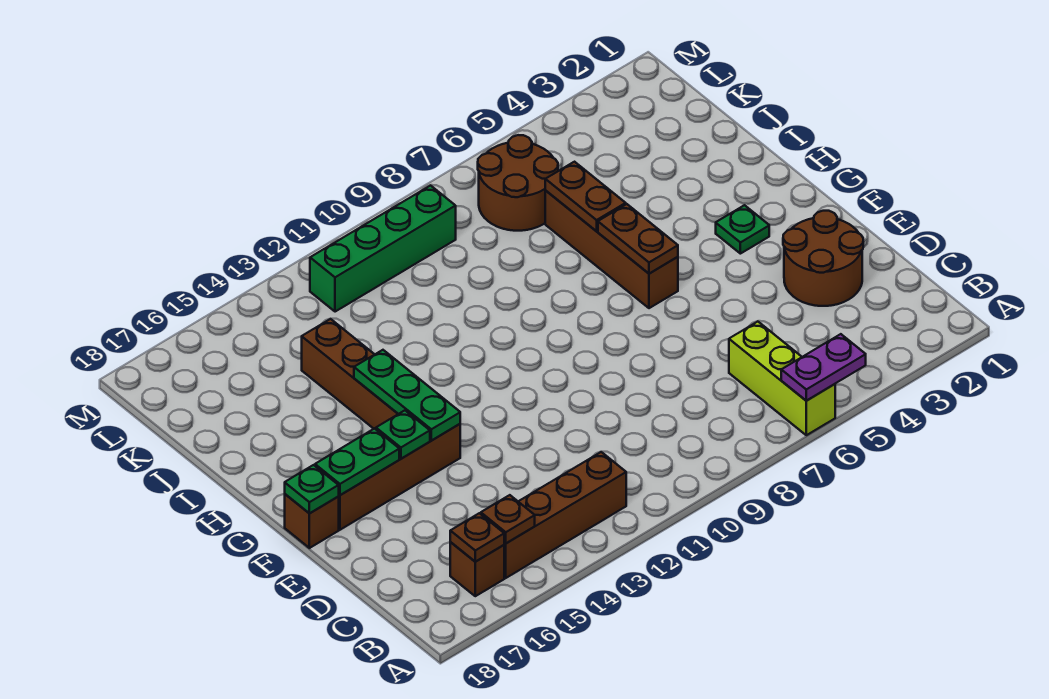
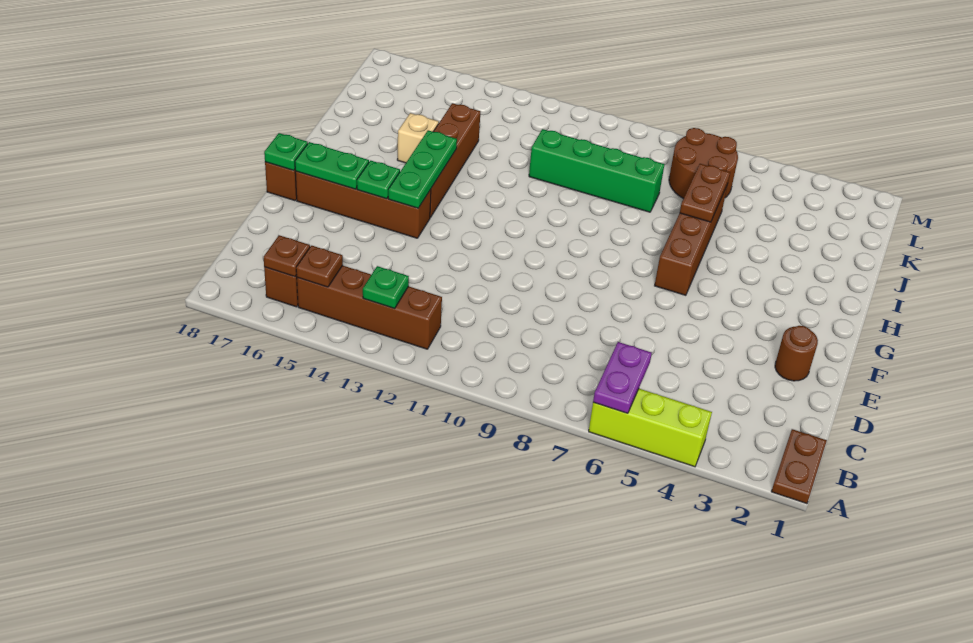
purple 1x2 plate [781,334,866,401] -> purple 1x2 plate turned to [593,342,652,413]
lime 1x3 brick [729,321,835,435] -> lime 1x3 brick turned to [589,389,712,467]
brown 2x2 round brick [783,211,863,306] -> brown 1x1 round brick [775,326,818,381]
green 1x1 plate [716,205,769,254] -> green 1x1 plate moved to [363,266,409,308]
brown 1x2 plate [598,204,678,274] -> brown 1x2 plate moved to [771,429,827,504]
none -> tan 1x1 brick [397,113,439,163]
green 1x4 brick [310,185,456,312] -> green 1x4 brick moved to [529,129,664,212]

